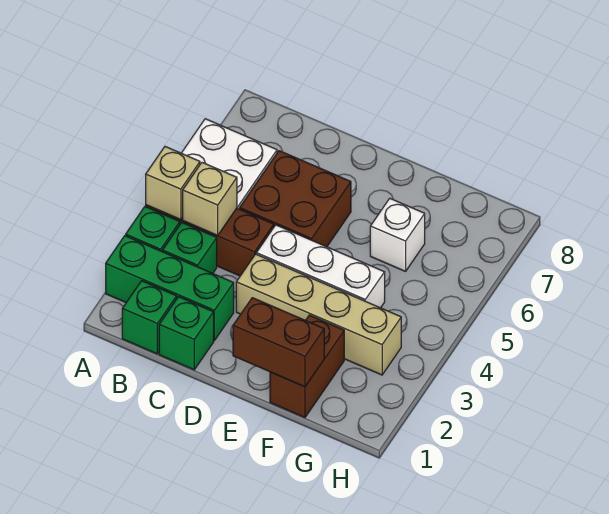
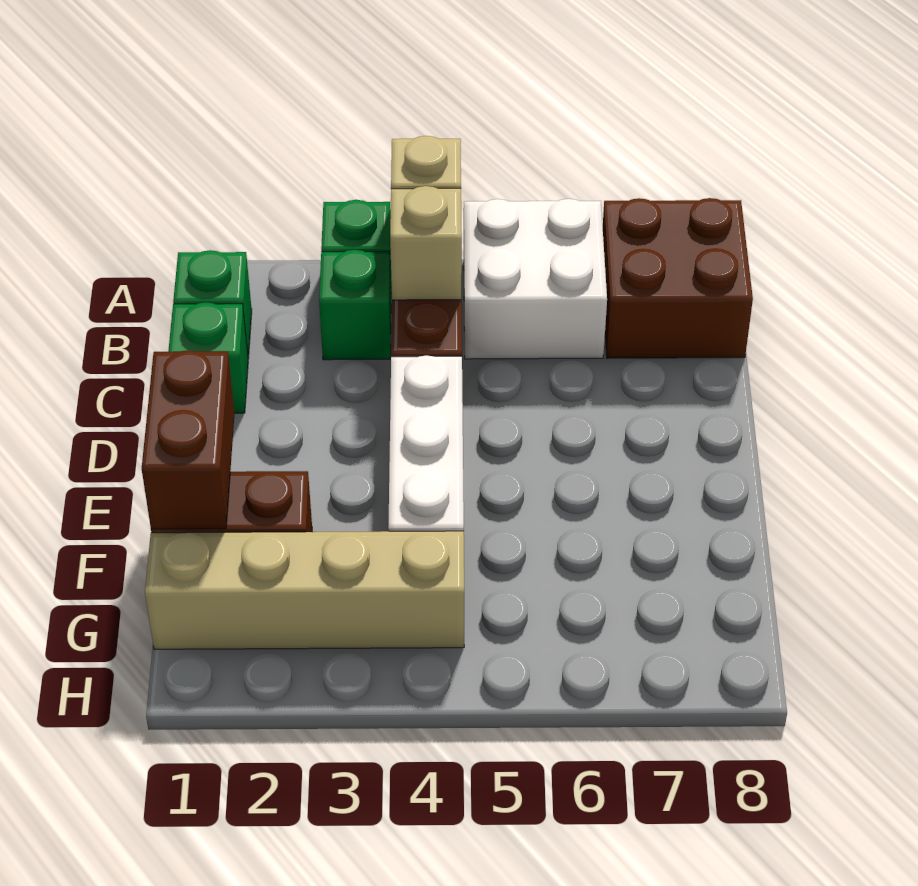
green 1x3 brick [106,236,234,340] -> none
brown 2x2 brick [240,151,351,247] -> brown 2x2 brick moved to [603,198,753,358]
tan 1x4 brick [236,254,401,375] -> tan 1x4 brick turned to [145,531,464,649]
white 1x1 brick [370,199,425,271] -> none

